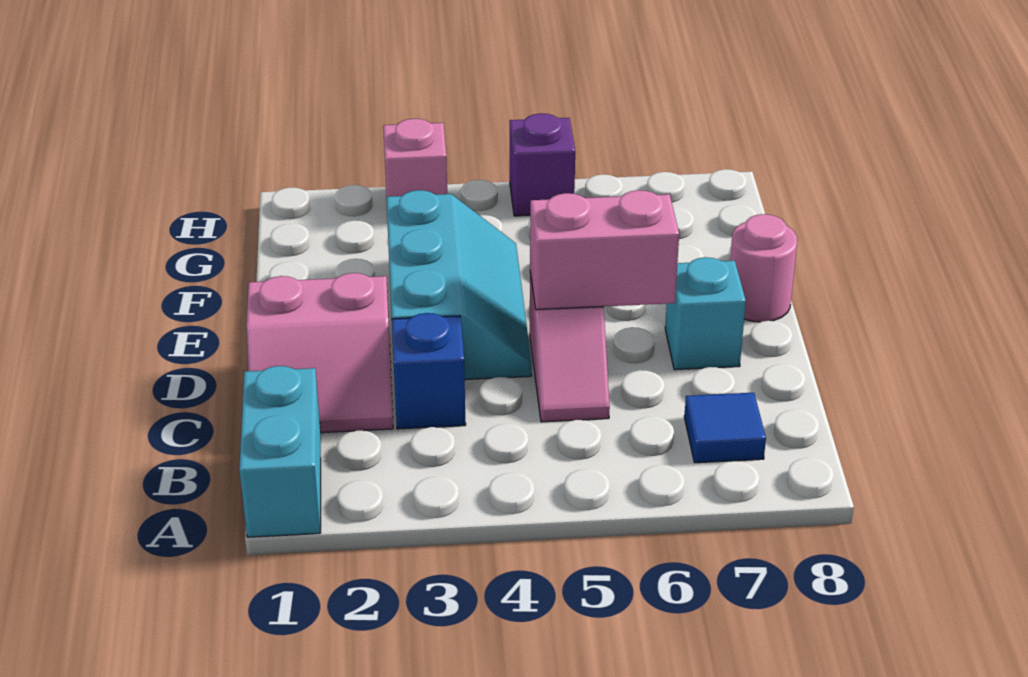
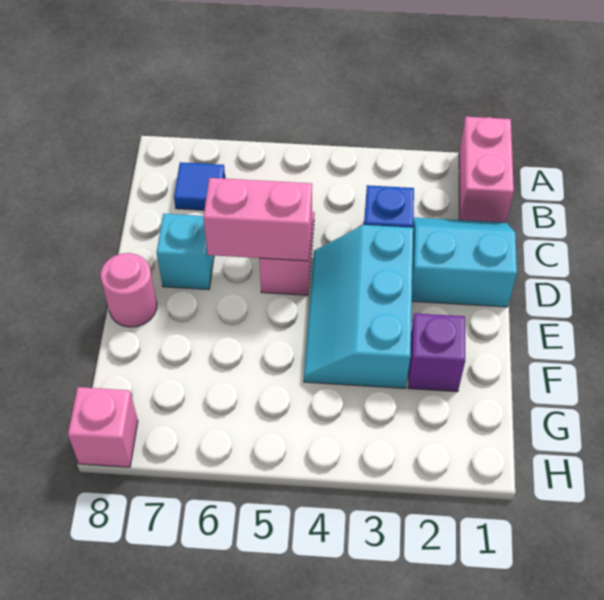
cyan 1x2 brick [239,366,321,537] -> pink 1x2 brick [459,117,514,223]
pink 2x2 slope [246,273,393,433] -> cyan 2x2 slope [412,217,517,307]
pink 1x1 brick [383,119,447,197] -> pink 1x1 brick moved to [68,387,138,467]
purple 1x1 brick [510,113,575,216] -> purple 1x1 brick moved to [408,313,465,392]

